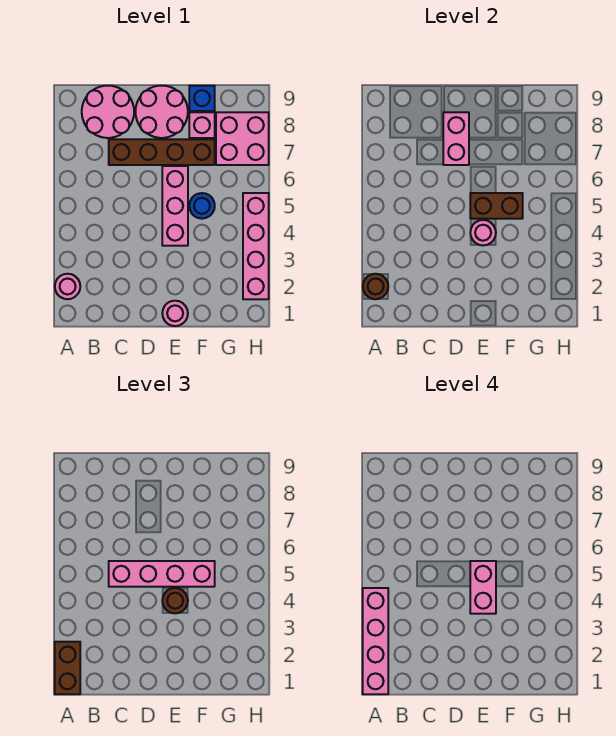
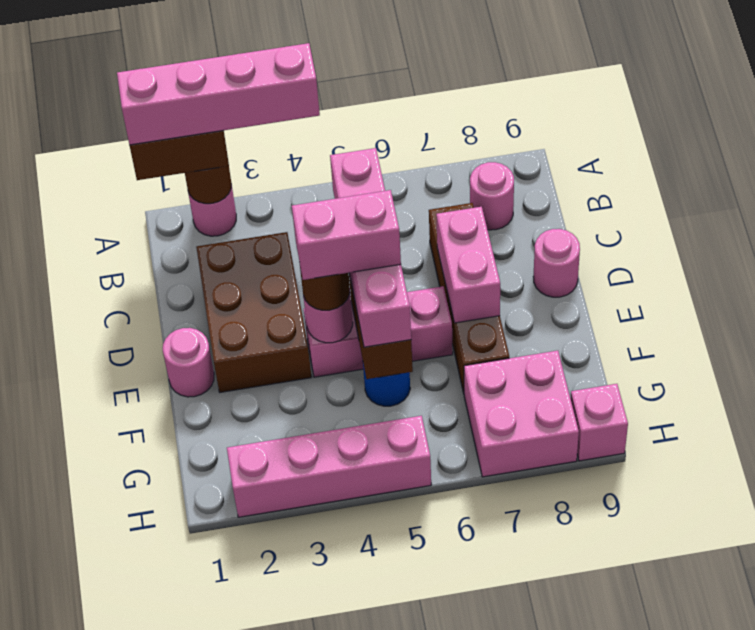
pink 2x2 round brick [82,86,134,138] -> pink 1x1 round brick [470,162,514,230]
none -> brown 2x3 brick [196,232,312,392]
pink 1x2 brick [443,112,469,165] -> pink 1x2 brick turned to [436,207,500,323]
pink 2x2 round brick [135,86,188,138] -> pink 1x1 round brick [533,229,580,297]
pink 1x1 brick [189,112,215,138] -> pink 1x1 brick moved to [570,384,628,461]
blue 1x1 brick [189,86,215,111] -> none

